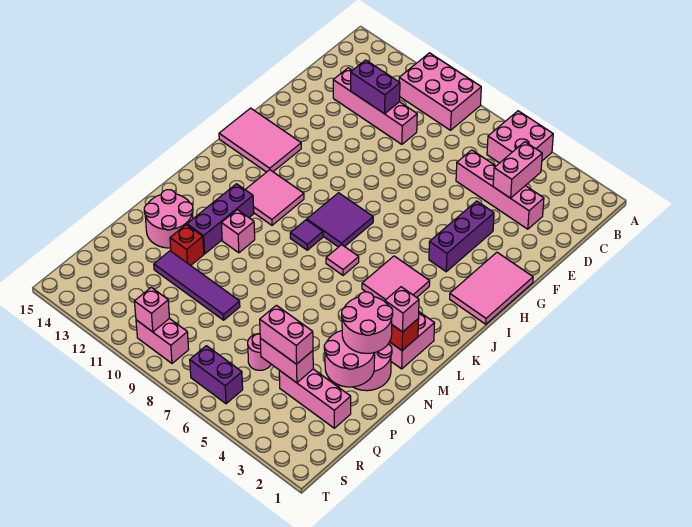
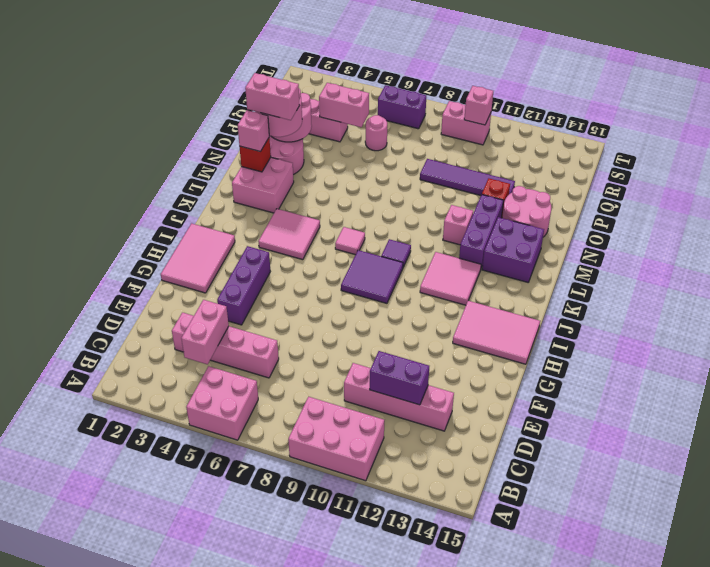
none -> purple 2x2 brick [482,217,544,282]
pink 1x2 brick [260,305,313,364] -> pink 1x2 brick moved to [245,73,300,120]

